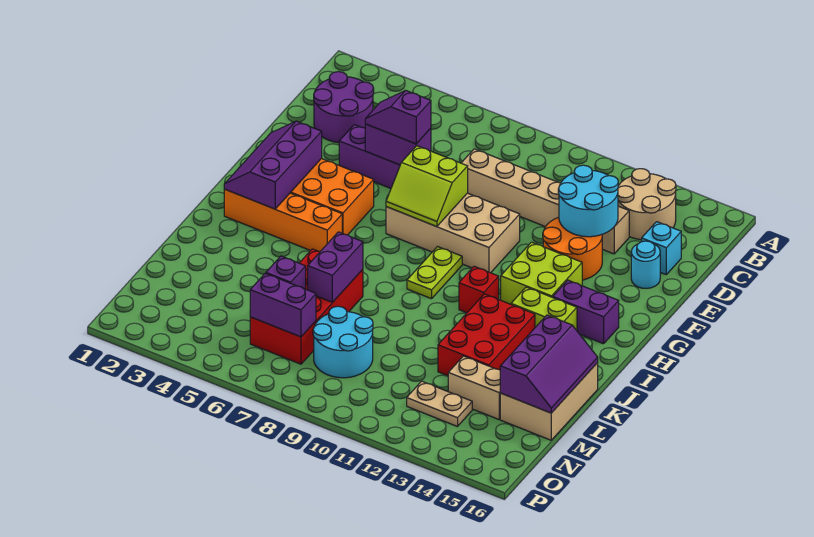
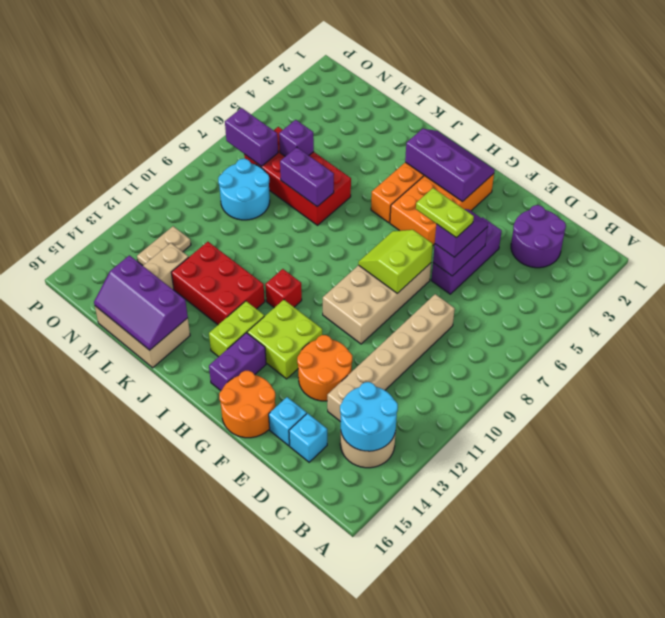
cyan 2x2 round brick [558,165,618,237] -> cyan 2x2 round brick moved to [340,382,398,451]
cyan 1x1 round brick [631,241,660,288] -> cyan 1x1 brick [269,397,307,446]
none -> orange 2x2 round brick [219,371,275,438]
lime 1x2 plate [407,247,462,299] -> lime 1x2 plate moved to [416,188,474,238]
purple 1x2 brick [250,273,316,337] -> purple 1x2 brick turned to [225,108,278,166]

